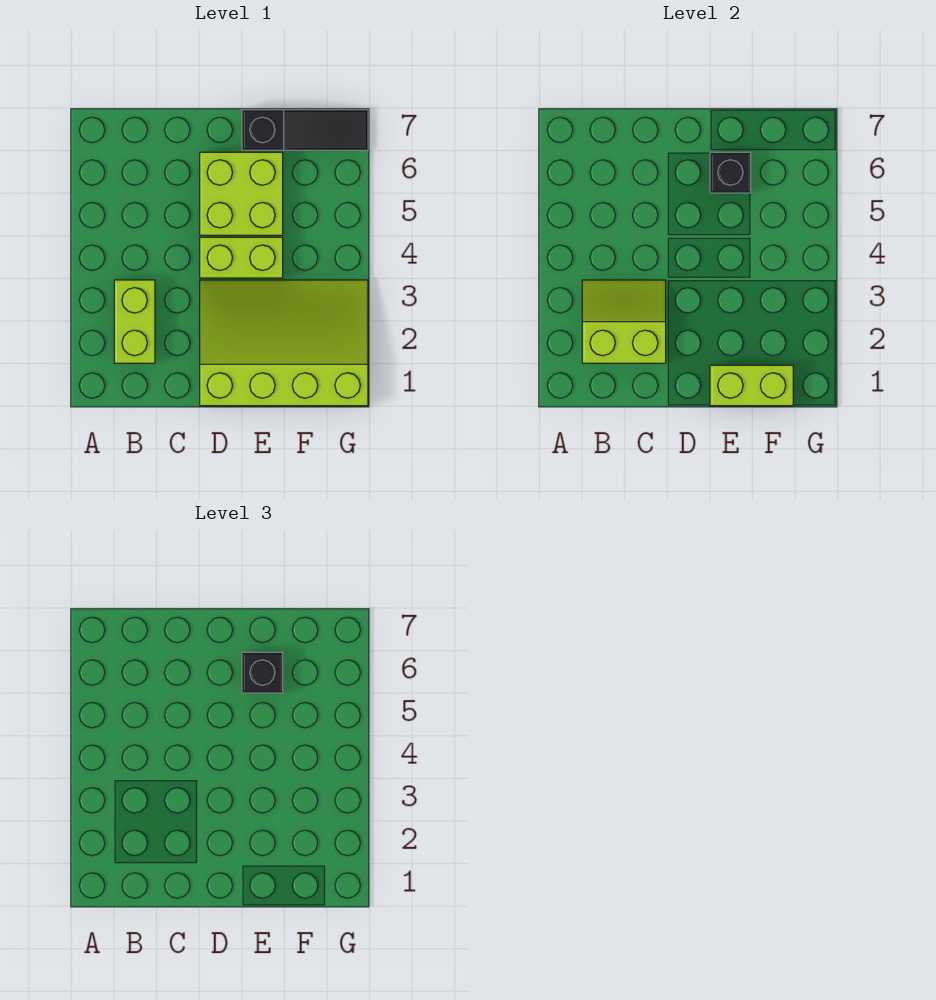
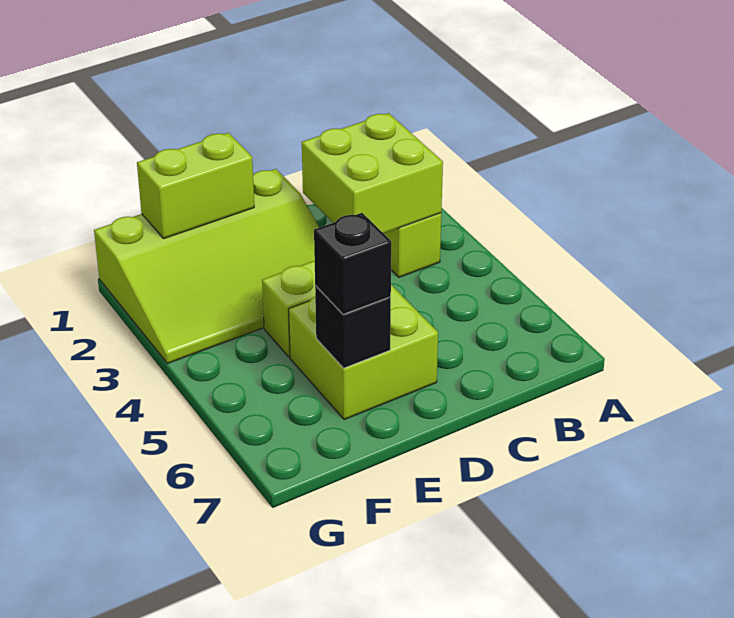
lime 2x2 slope [582,280,666,363] -> lime 2x2 brick [302,113,443,233]
black 1x3 slope [242,110,368,150] -> none

